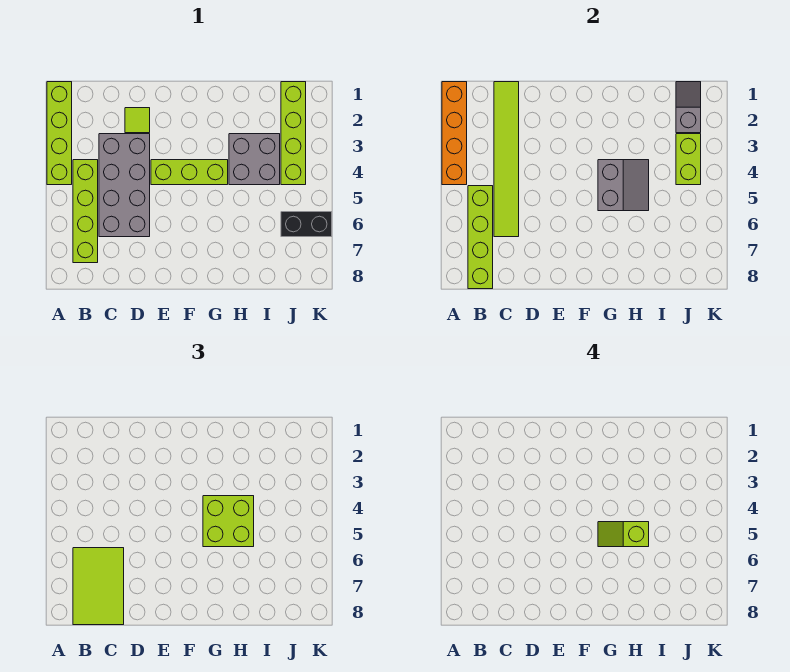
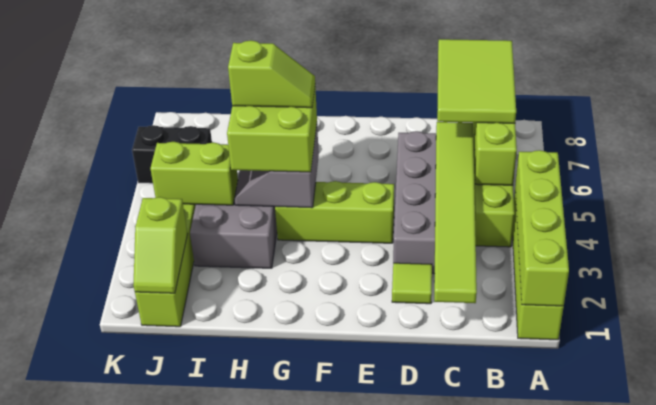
orange 1x4 brick [442,82,467,185] -> lime 1x4 brick [515,150,569,306]
grey 1x2 slope [676,82,701,133] -> lime 1x2 slope [133,197,188,293]
lime 1x2 brick [676,134,701,185] -> lime 1x2 brick turned to [150,142,238,205]

